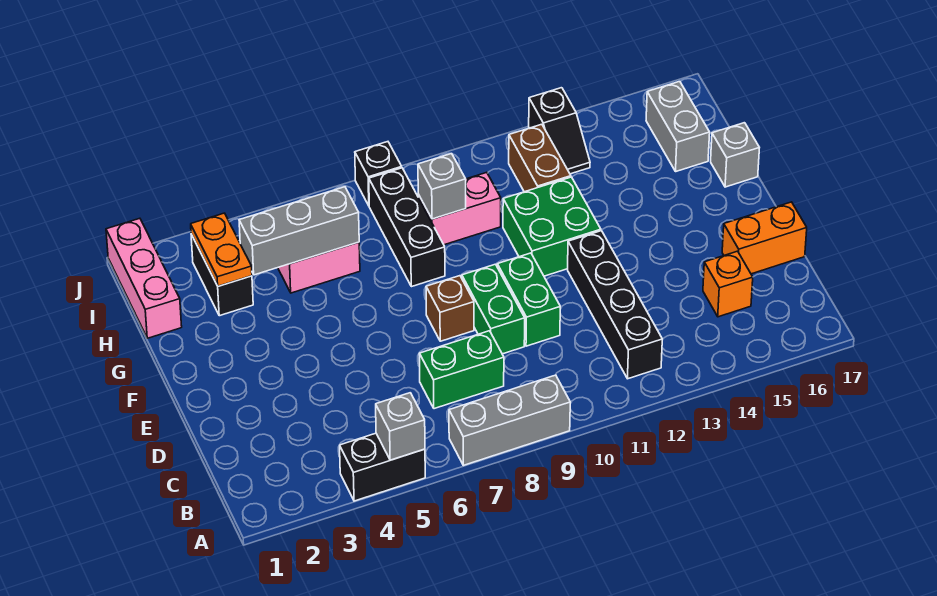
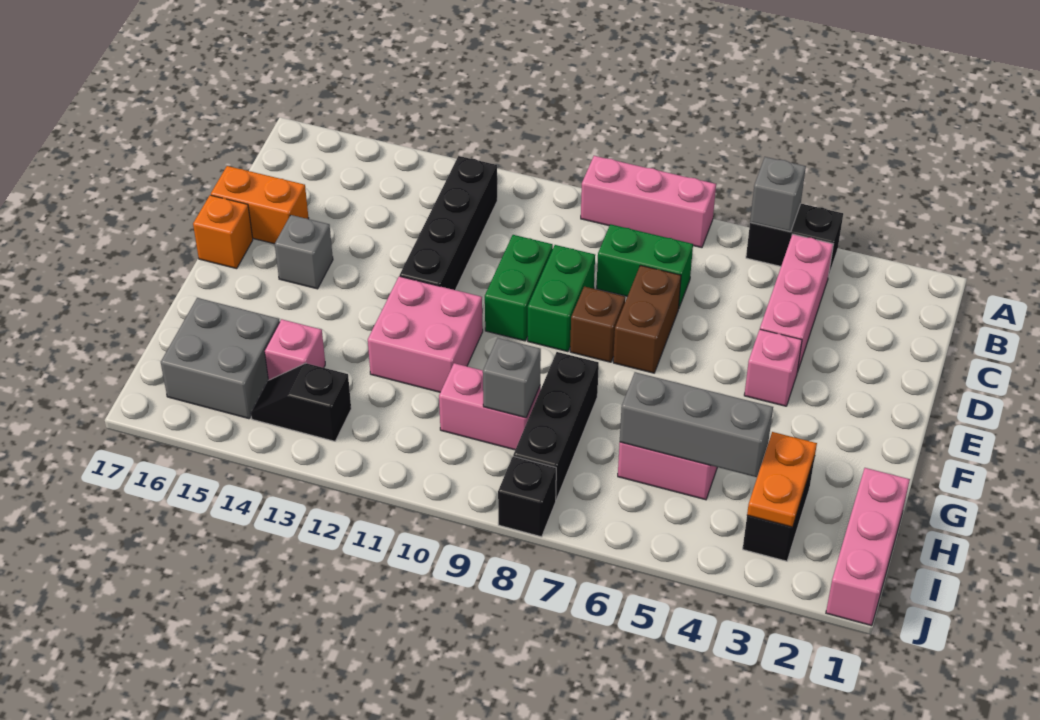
grey 1x3 brick [449,375,570,465] -> pink 1x3 brick [581,156,716,248]
none -> pink 1x3 brick [760,234,833,372]
orange 1x1 brick [703,251,753,317] -> orange 1x1 brick moved to [193,195,253,269]
none -> pink 1x1 brick [744,329,802,406]
green 2x2 brick [503,177,601,276] -> pink 2x2 brick [368,276,483,392]
grey 1x1 brick [711,123,759,187] -> grey 1x1 brick moved to [275,215,333,289]
brown 1x2 brick [509,124,571,192] -> brown 1x2 brick moved to [613,265,681,373]
none -> pink 1x1 brick [265,319,325,380]
grey 1x2 brick [646,81,710,171] -> grey 2x2 brick [161,298,280,419]
black 1x2 slope [529,88,590,174] -> black 1x2 slope turned to [251,363,351,441]

